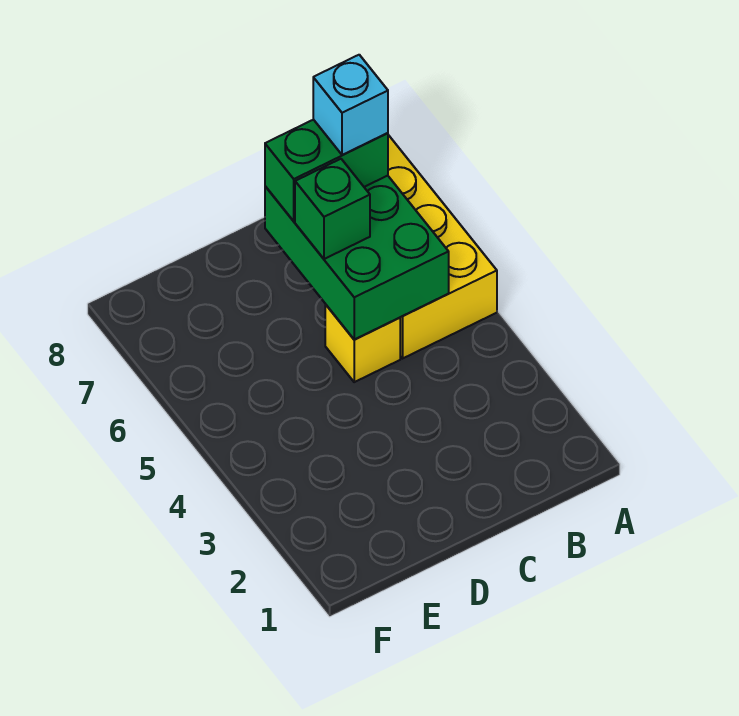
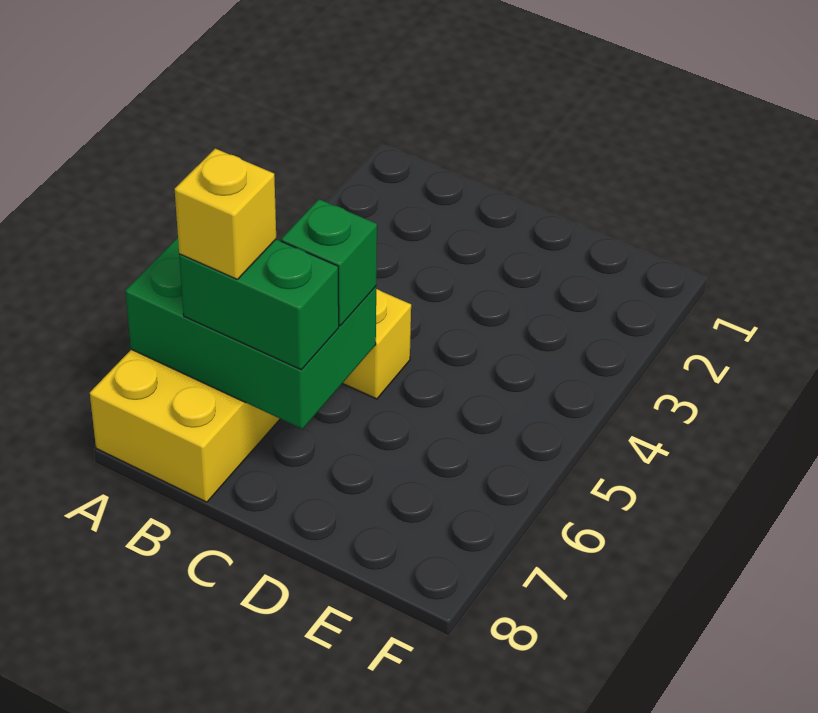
green 2x3 brick [265,176,449,339] -> green 2x3 brick turned to [125,238,376,429]
cyan 1x1 brick [313,55,388,155] -> yellow 1x1 brick [175,149,276,279]

